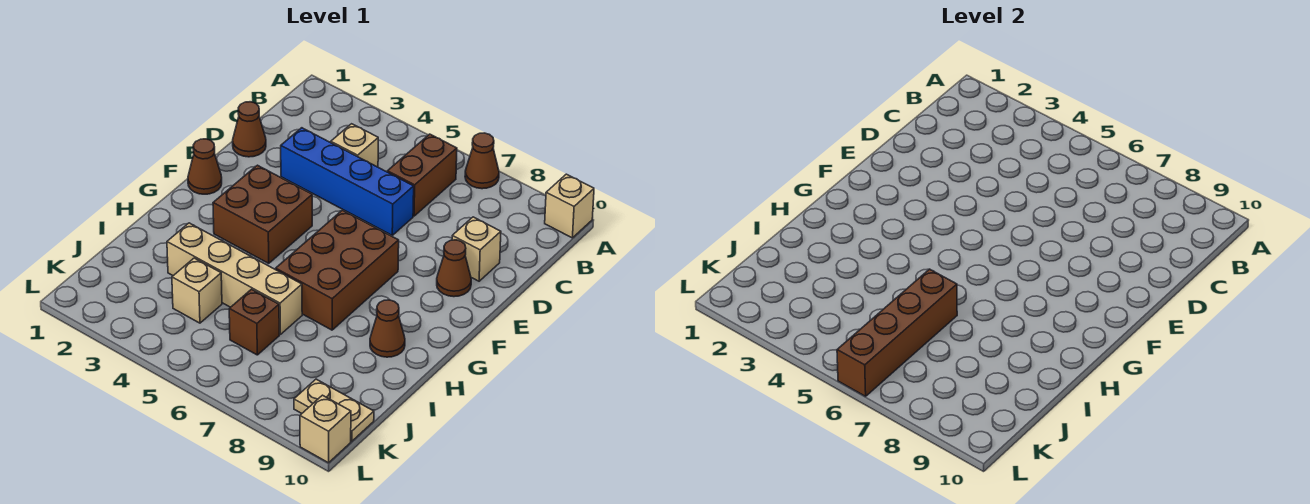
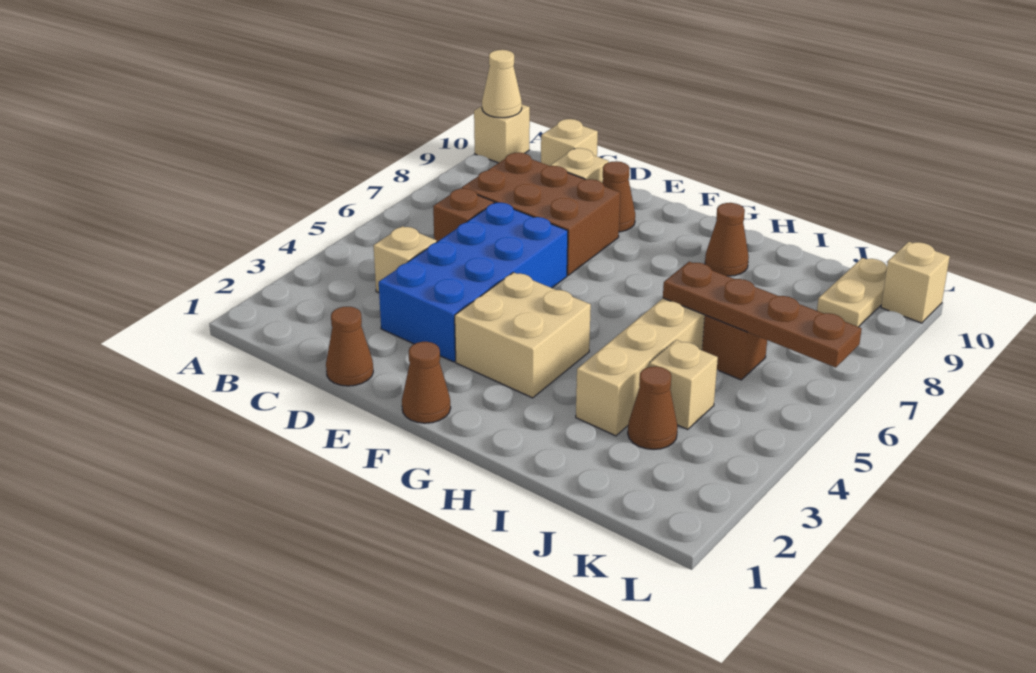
brown 1x1 cone [465,133,499,189] -> brown 1x1 cone moved to [628,366,678,449]
none -> tan 1x1 cone [482,50,522,118]
brown 1x2 brick [387,134,457,216] -> brown 1x1 brick [433,188,494,242]
none -> tan 1x1 brick [541,119,598,166]
blue 1x4 brick [281,128,414,235] -> blue 2x4 brick [379,202,568,362]
brown 2x2 brick [213,165,312,263] -> tan 2x2 brick [455,272,591,398]
brown 2x3 brick [276,210,399,330] -> brown 2x3 brick moved to [462,153,620,275]
brown 1x4 brick [837,269,957,396] -> brown 1x4 plate [663,262,862,368]

